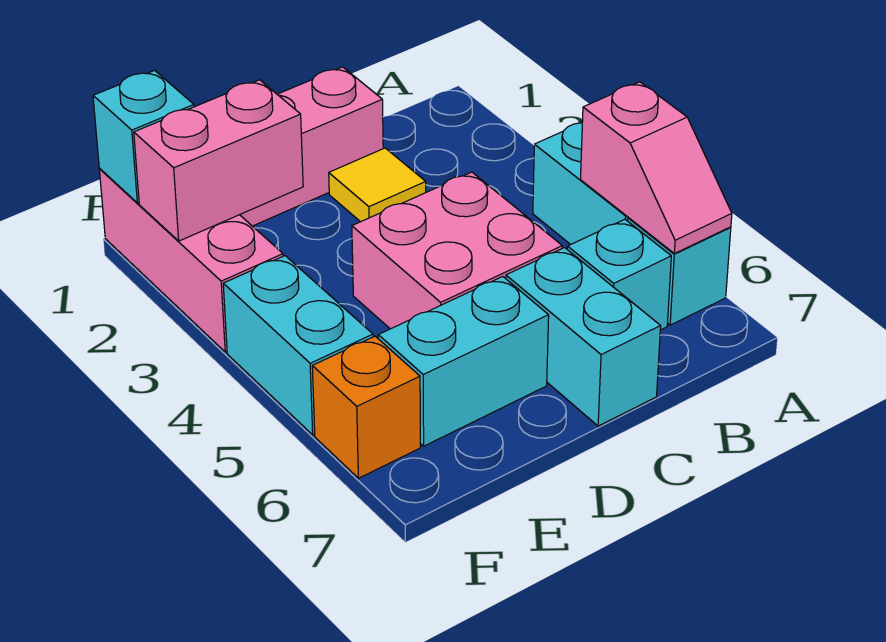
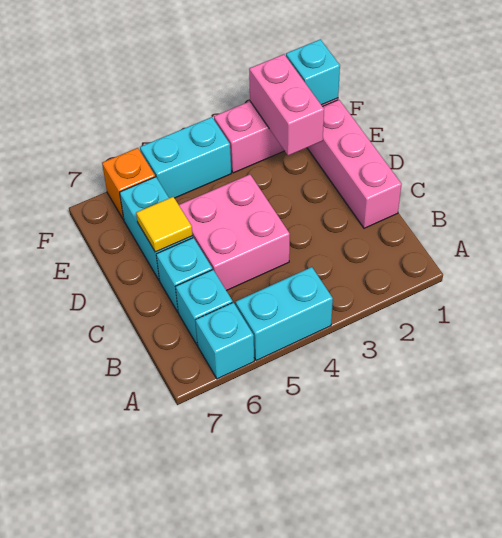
pink 1x2 slope [581,82,732,254] -> none
yellow 1x1 tile [329,148,426,222] -> yellow 1x1 tile moved to [136,197,193,252]
cyan 1x2 brick [506,248,661,426] -> cyan 1x1 brick [156,238,212,312]

